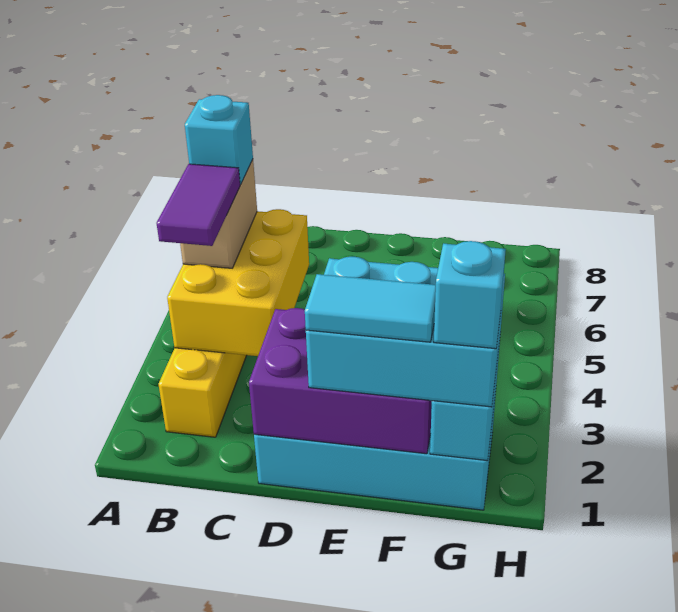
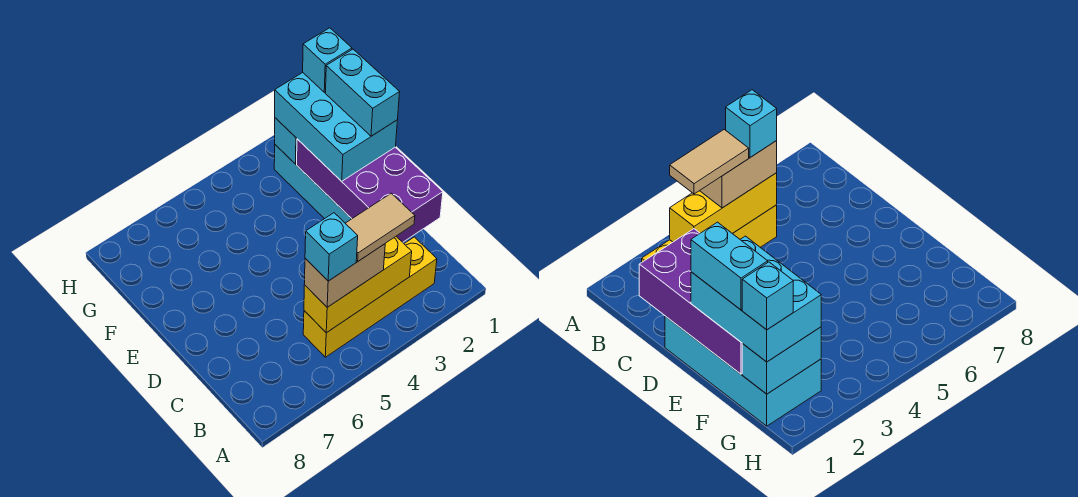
yellow 2x3 brick [167,209,309,356] -> yellow 1x3 brick [304,237,412,333]
purple 1x2 tile [157,164,240,246] -> tan 1x2 tile [345,193,415,261]
purple 2x3 brick [249,308,432,454] -> purple 2x4 brick [297,139,443,242]
cyan 1x2 tile [305,274,436,342] -> cyan 1x2 brick [325,49,400,136]

